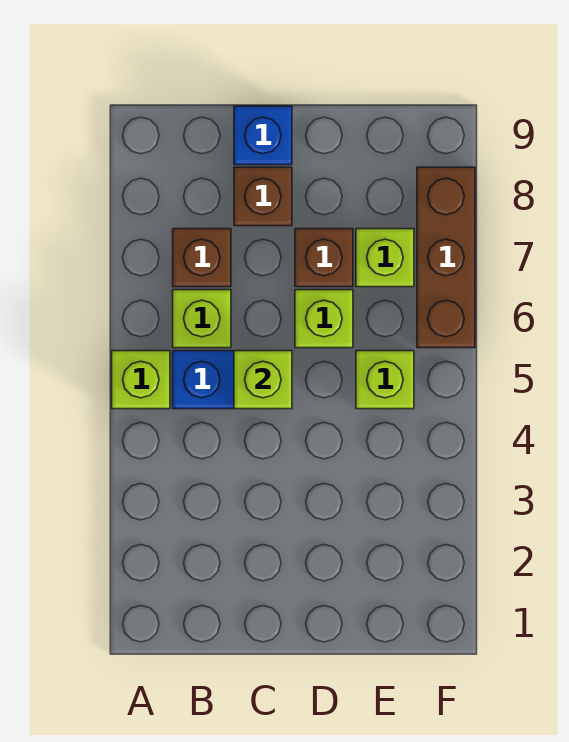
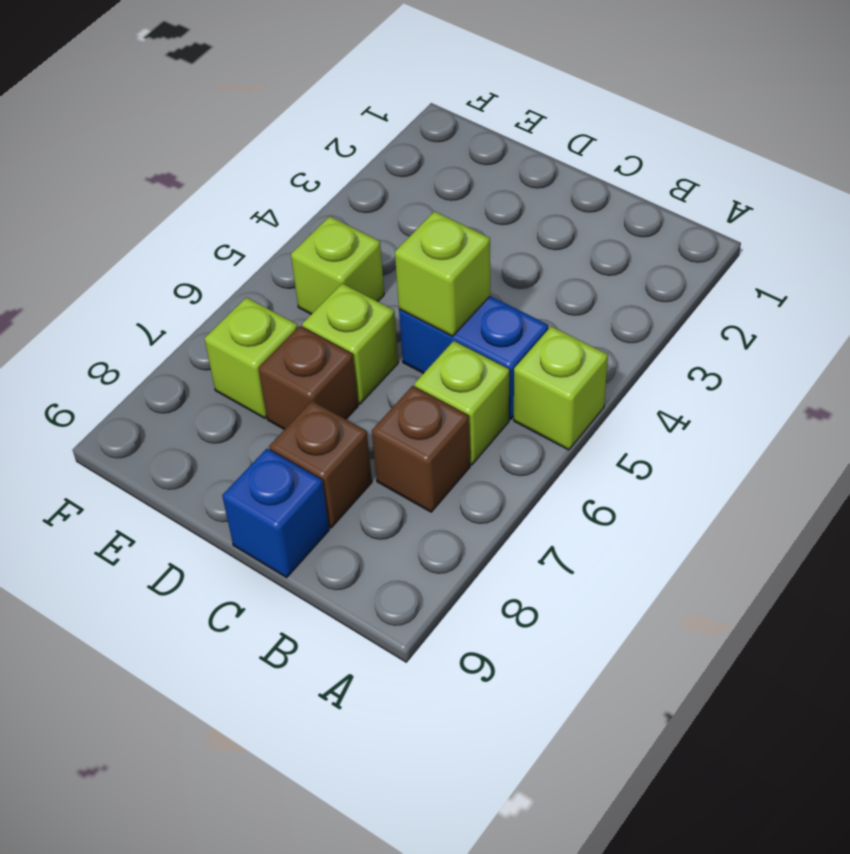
brown 1x3 brick [417,167,475,348] -> none

